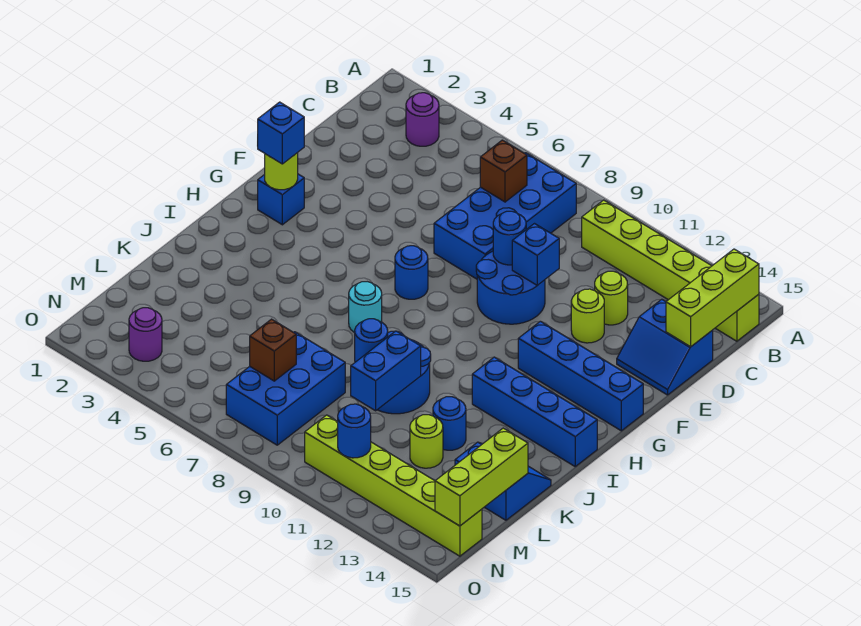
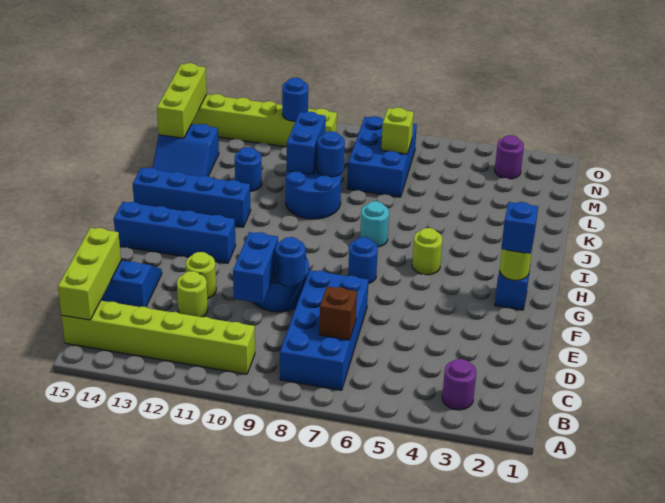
blue 1x1 brick [512,224,559,285] -> blue 1x2 brick [233,232,278,304]
lime 1x1 round brick [410,415,443,468] -> lime 1x1 round brick moved to [412,228,442,275]
brown 1x1 brick [250,319,296,381] -> lime 1x1 brick [381,108,414,154]

